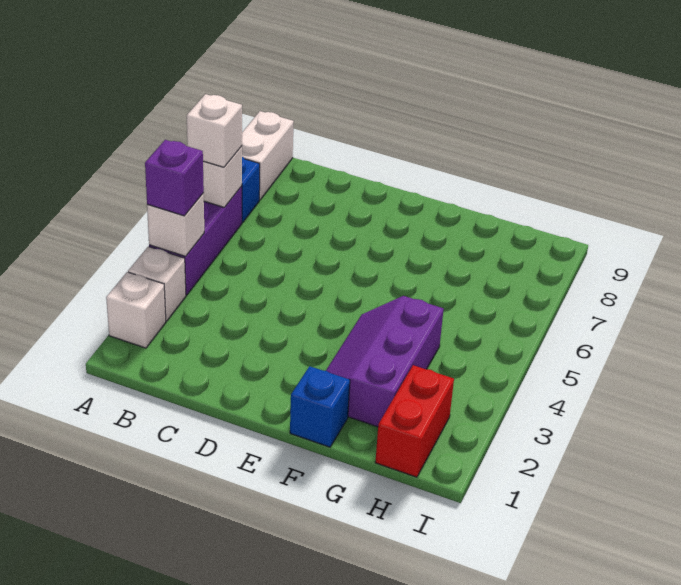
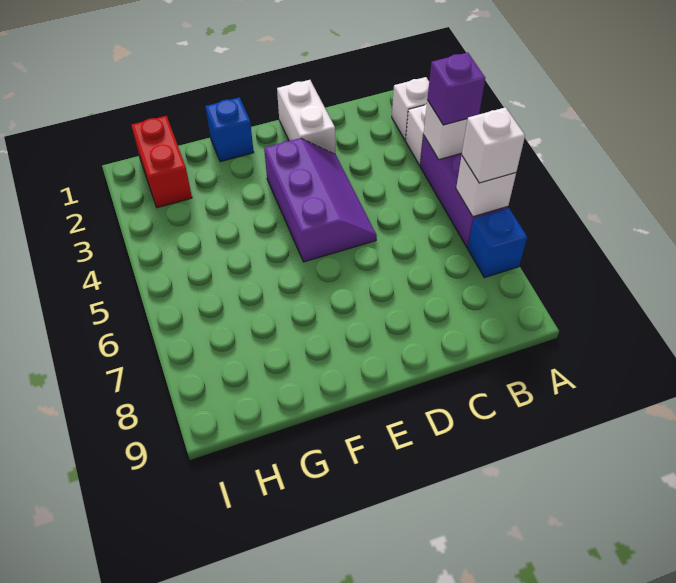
white 1x2 brick [242,111,294,200] -> white 1x2 brick moved to [277,80,335,154]
purple 2x3 slope [326,296,444,427] -> purple 2x3 slope moved to [264,138,377,262]

